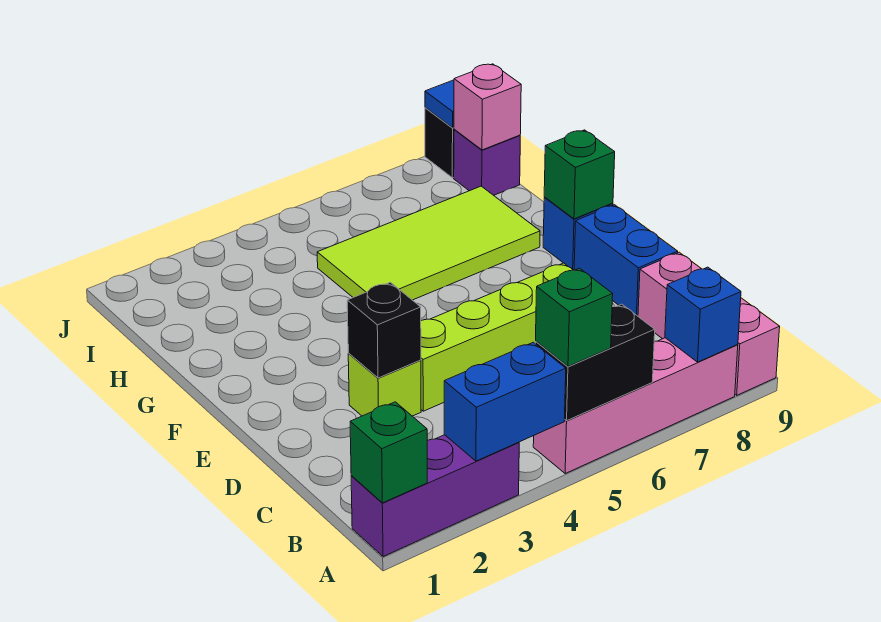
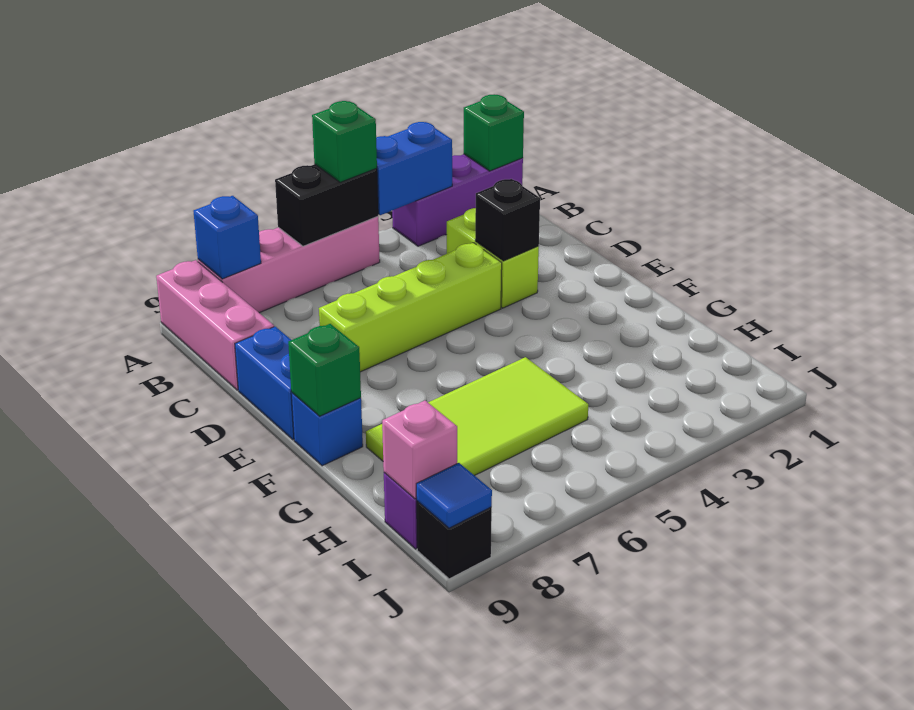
lime 1x1 brick [348,354,421,416] -> lime 1x2 brick [447,208,539,308]

